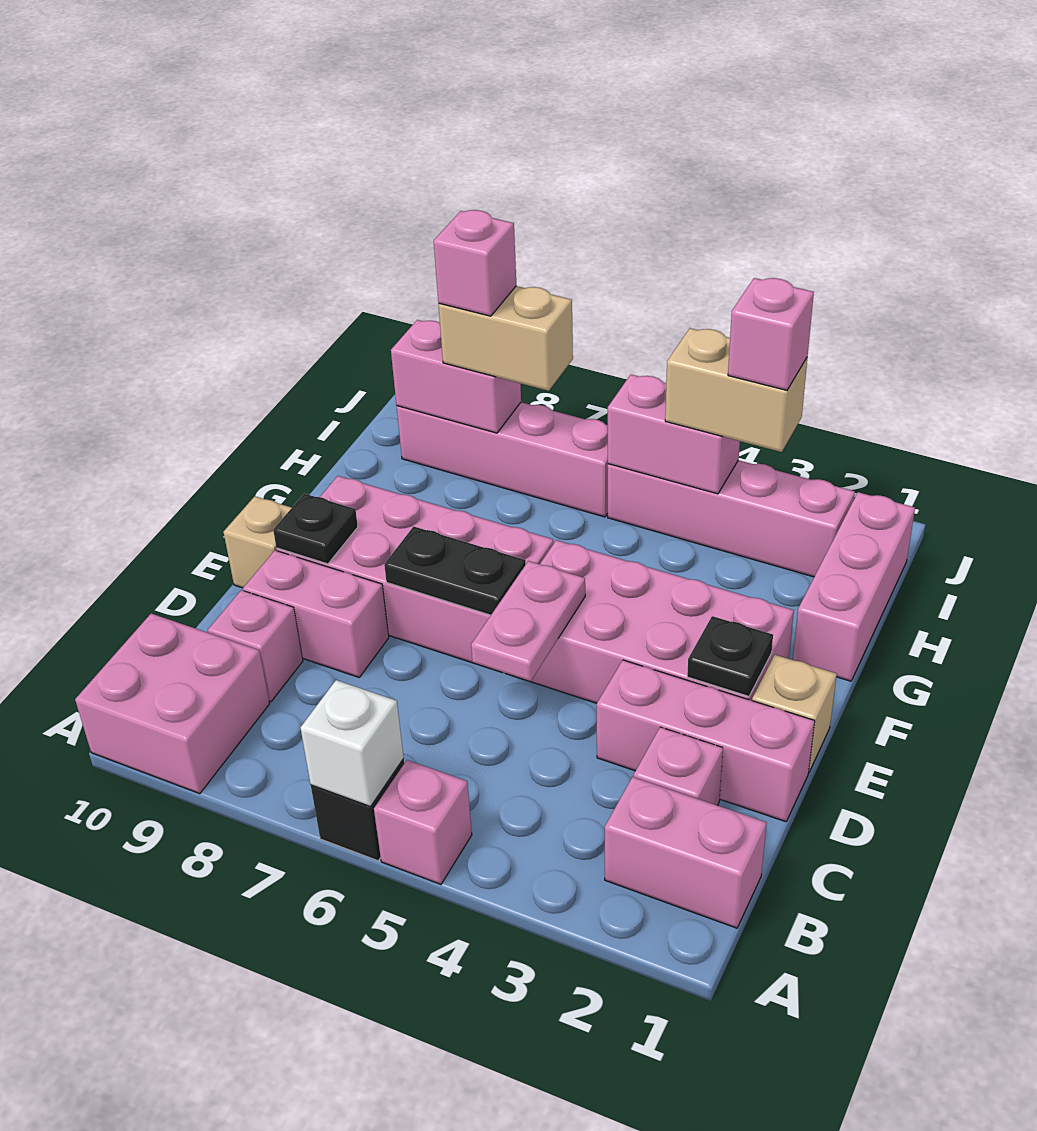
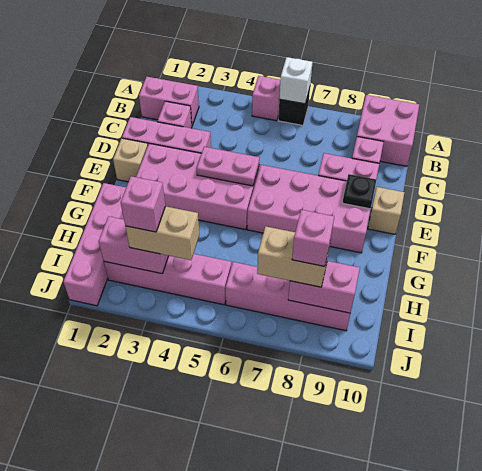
pink 1x2 plate [471,561,585,681] -> pink 1x2 plate turned to [197,147,259,186]
black 1x1 plate [687,616,773,696] -> none
black 1x2 plate [384,526,526,615] -> none
pink 1x3 brick [793,492,915,681] -> pink 1x4 brick [63,183,126,306]
pink 1x2 brick [608,374,740,494] -> pink 1x2 brick moved to [99,216,168,274]

